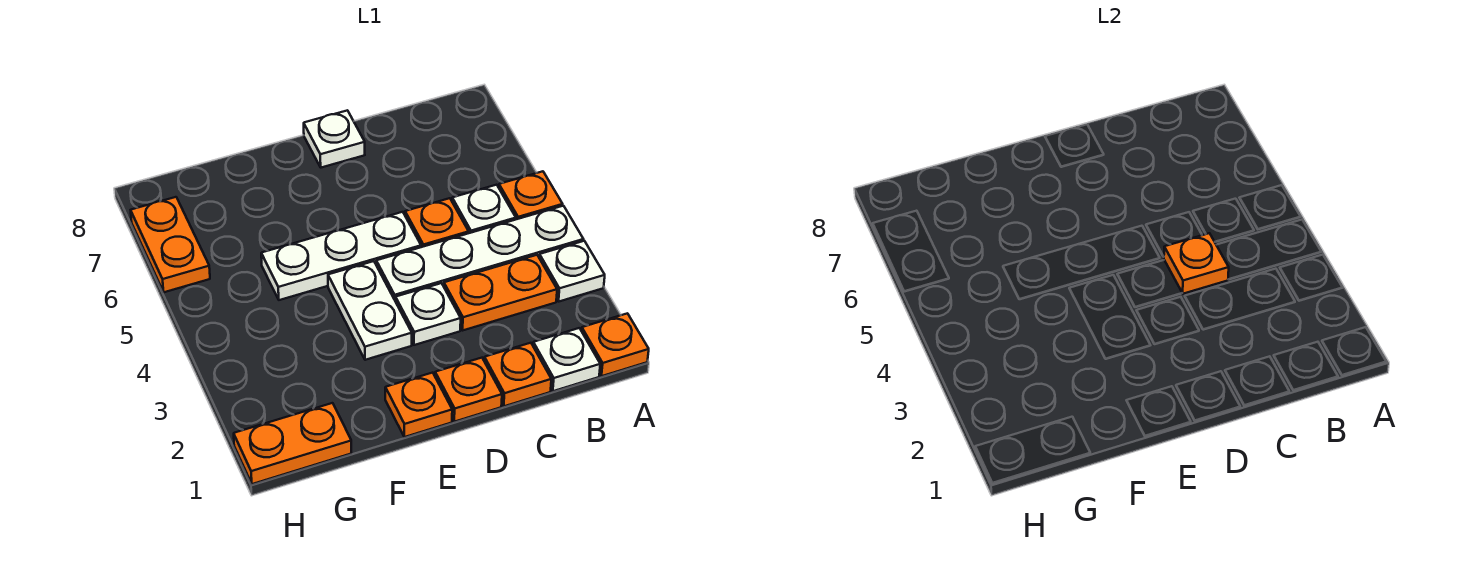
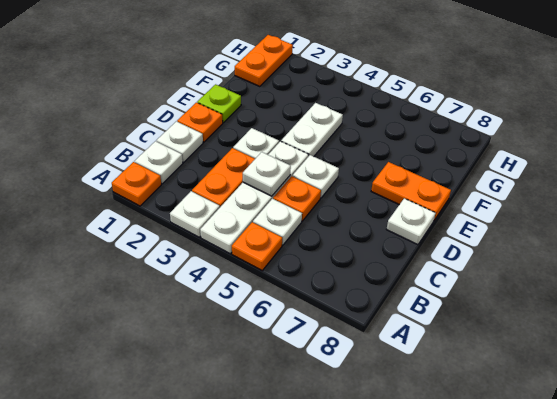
orange 1x1 plate [484,343,551,406] -> white 1x1 plate [156,121,203,162]
orange 1x1 plate [1164,233,1229,294] -> white 1x1 plate [243,152,291,196]
white 1x3 plate [261,212,421,300] -> white 1x1 plate [292,155,339,198]
orange 1x1 plate [385,373,452,437] -> lime 1x1 plate [197,84,241,123]
white 1x2 plate [328,261,412,360] -> white 1x2 plate turned to [281,103,343,156]
orange 1x2 plate [131,197,210,292] -> orange 1x2 plate moved to [371,162,451,220]

